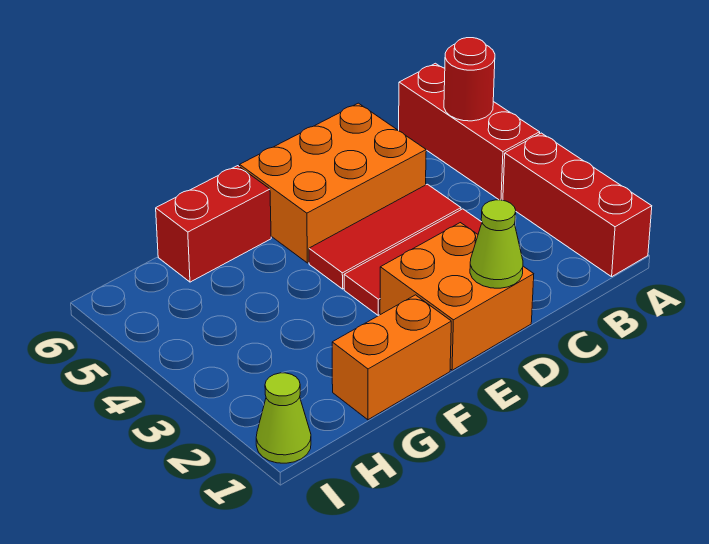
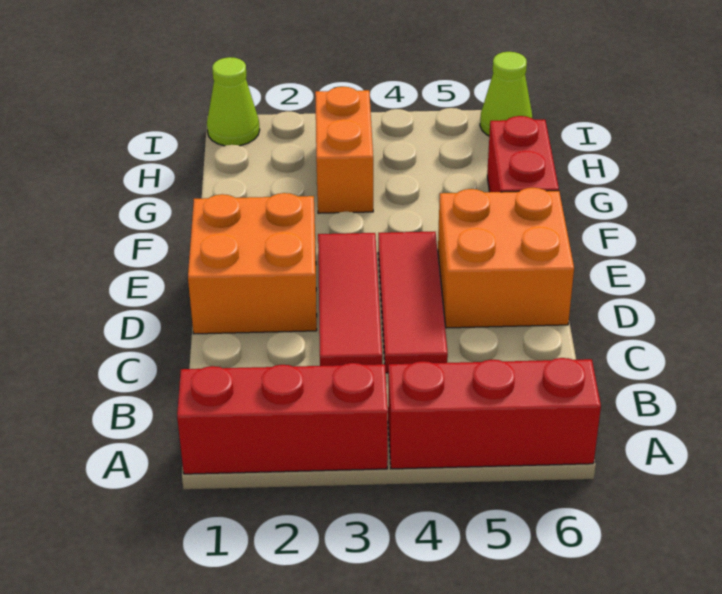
red 1x1 round brick [444,38,495,121] -> none
orange 2x3 brick [240,103,426,263] -> orange 2x2 brick [438,188,574,328]
lime 1x1 cone [470,200,523,288] -> lime 1x1 cone moved to [480,52,532,136]
orange 1x2 brick [332,295,451,420] -> orange 1x2 brick moved to [315,87,373,213]

